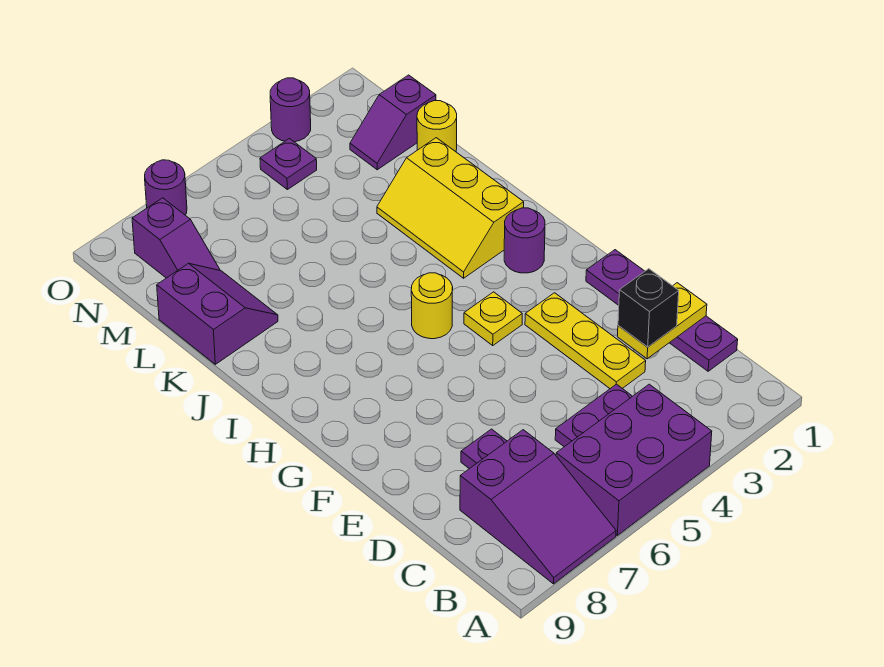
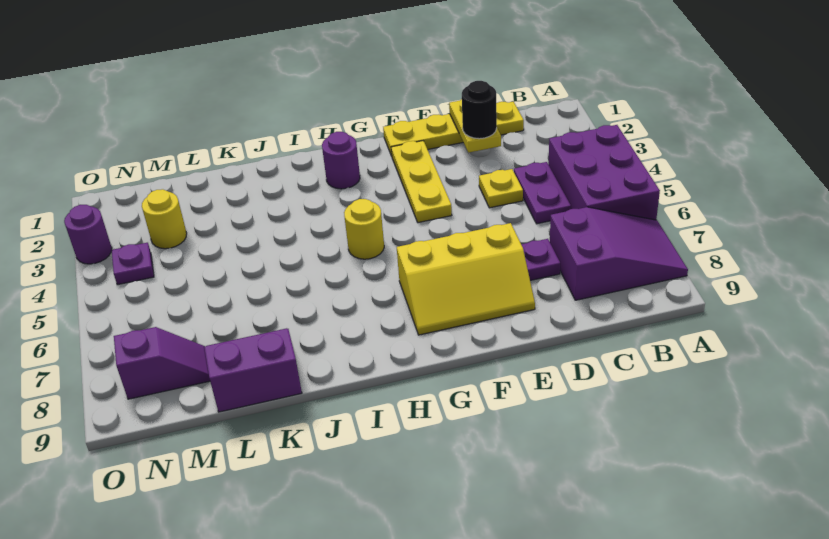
purple 1x4 plate [586,250,738,371] -> yellow 1x4 plate [383,102,524,156]
black 1x1 brick [618,269,679,347] -> black 1x1 round brick [462,81,497,139]
yellow 1x3 plate [525,293,646,389] -> yellow 1x3 plate turned to [391,141,452,223]
yellow 1x1 plate [464,292,522,345] -> yellow 1x1 plate moved to [479,169,523,208]
yellow 2x3 slope [377,138,524,278] -> yellow 2x3 slope moved to [397,223,535,335]
yellow 1x1 round brick [417,101,457,152] -> yellow 1x1 round brick moved to [142,189,187,249]
purple 1x2 slope [350,75,436,170] -> none
purple 1x1 round brick [145,160,187,215] -> none

